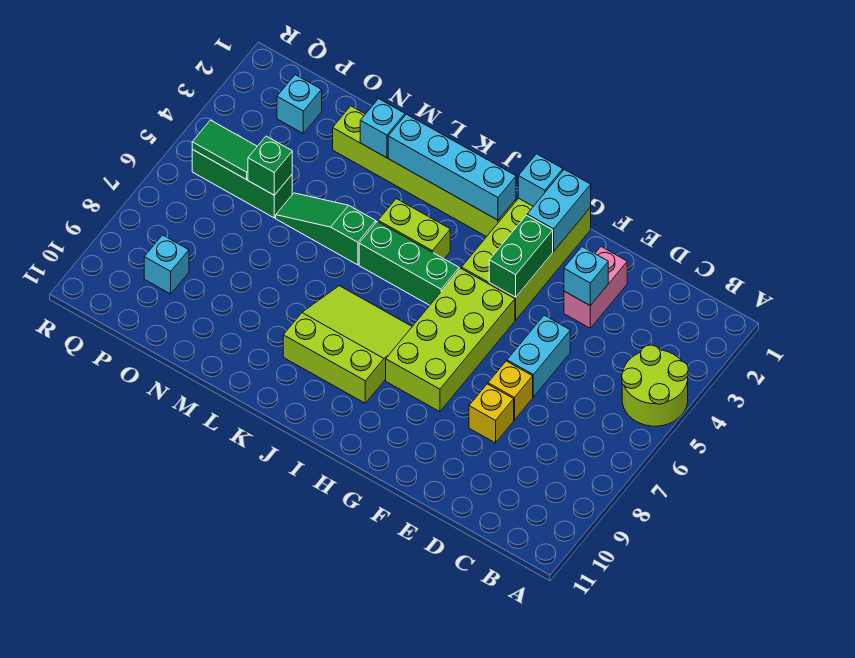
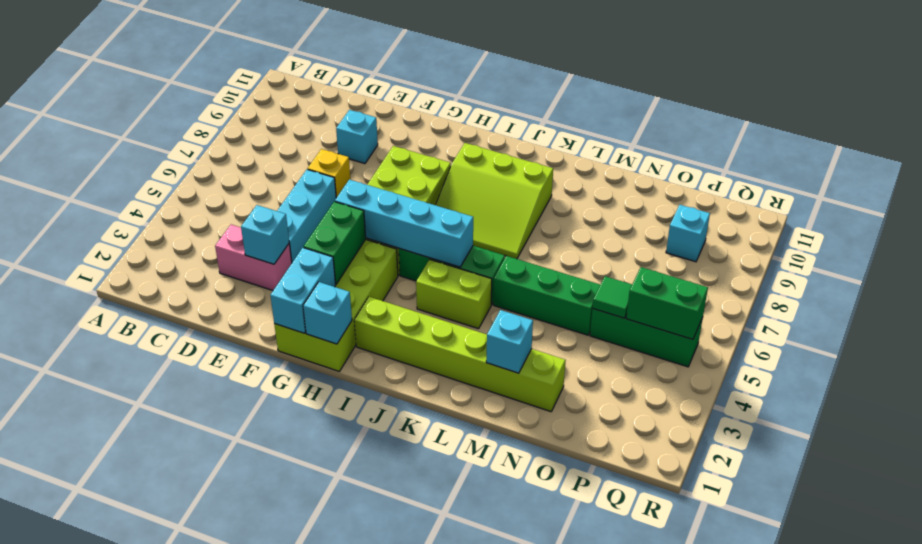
lime 2x2 round brick [622,345,688,426] -> none
pink 1x2 brick [564,247,627,328] -> pink 1x2 brick turned to [215,225,292,290]
cyan 1x2 brick [507,315,570,397] -> cyan 1x3 brick [277,169,336,262]
yellow 1x1 brick [469,384,514,443] -> none
cyan 1x4 brick [388,114,516,220] -> cyan 1x4 brick moved to [335,180,473,267]
green 1x3 slope [276,193,376,265] -> green 1x3 brick [493,256,600,335]
green 1x1 brick [248,136,292,195] -> green 1x1 tile [593,276,632,318]
cyan 1x1 brick [277,75,322,133] -> cyan 1x1 brick moved to [336,110,378,164]
green 1x2 tile [192,120,257,179] -> green 1x2 brick [626,267,708,339]

